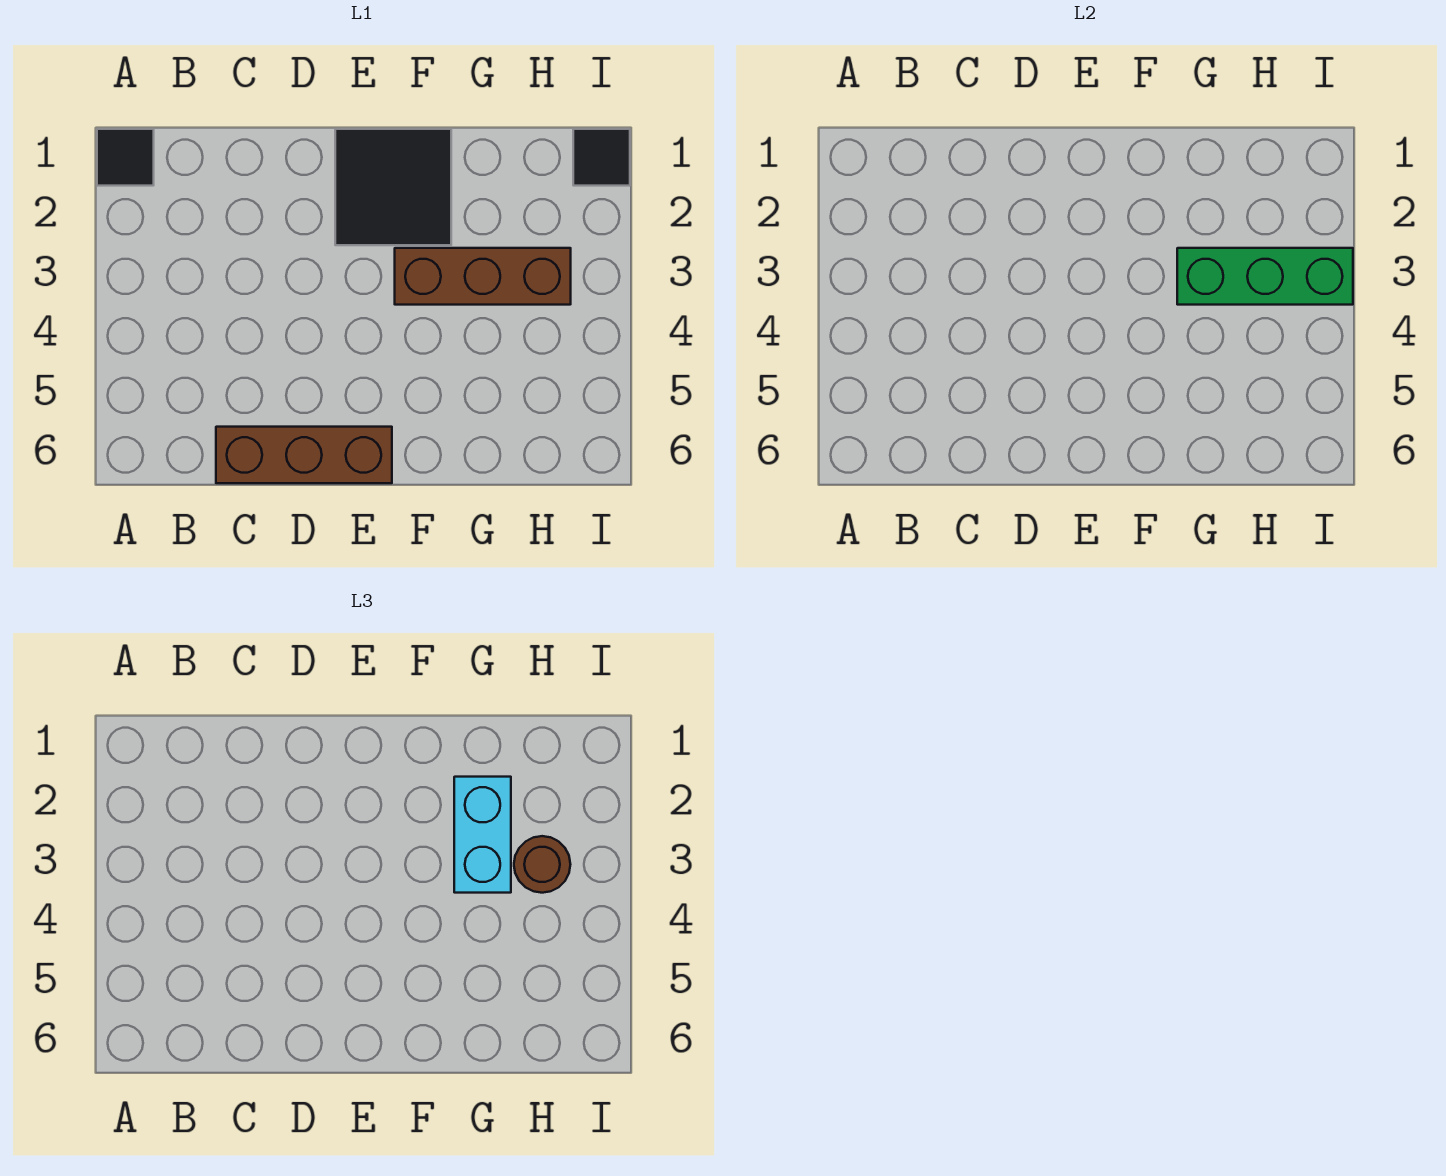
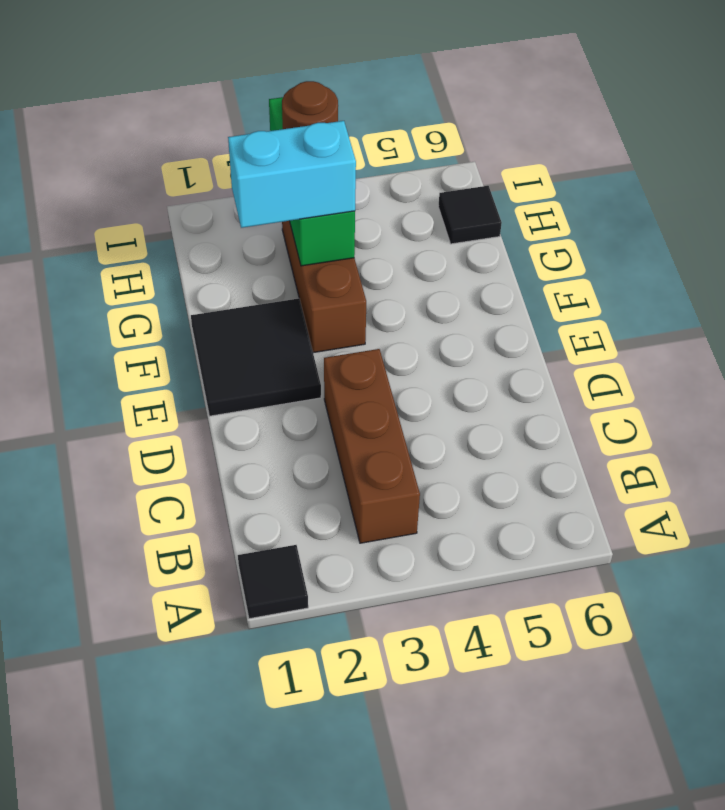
brown 1x3 brick [216,427,392,483] -> brown 1x3 brick moved to [324,349,420,543]
black 1x1 tile [573,129,630,186] -> black 1x1 tile moved to [438,186,502,244]

